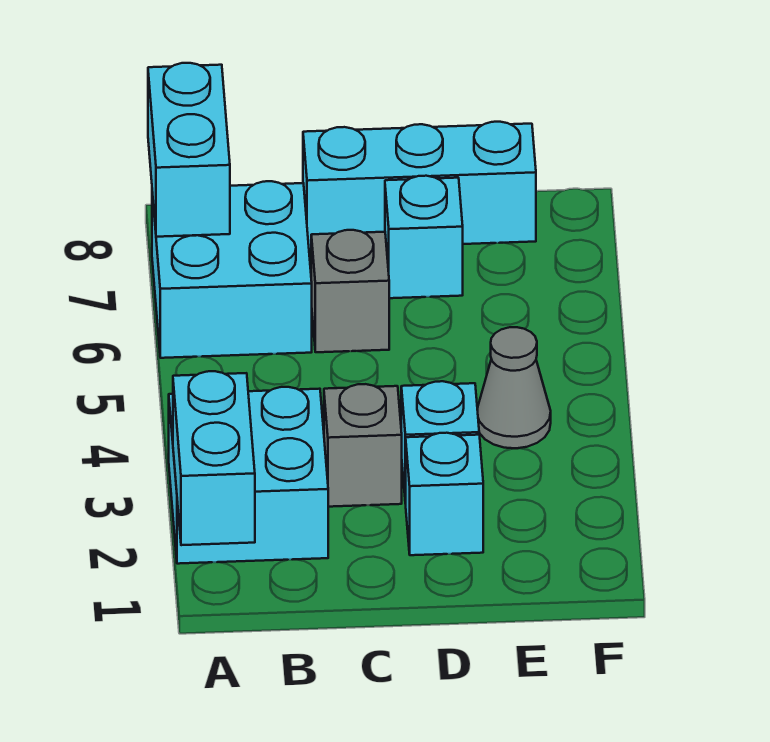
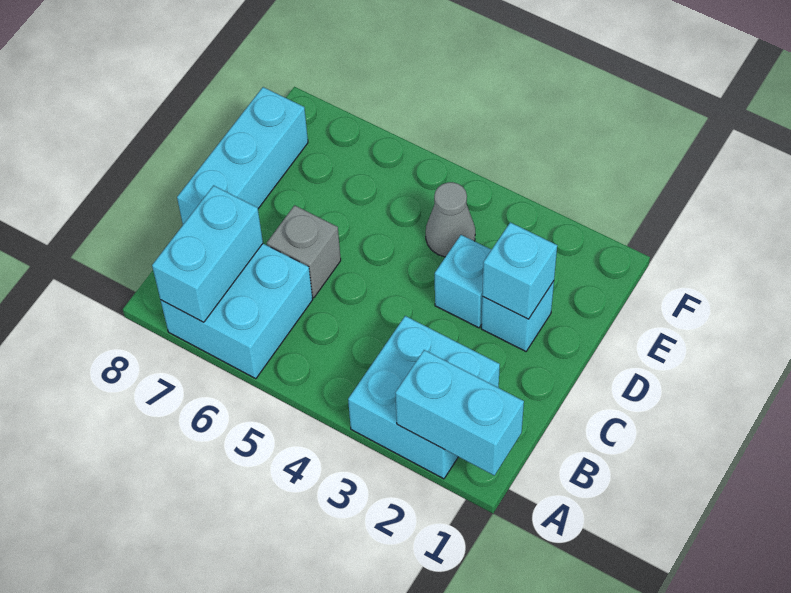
cyan 1x2 brick [148,63,230,237] -> cyan 1x2 brick turned to [152,186,263,322]
grey 1x1 brick [324,384,402,507] -> none
cyan 1x1 brick [385,176,463,298] -> cyan 1x1 brick moved to [482,222,557,319]

